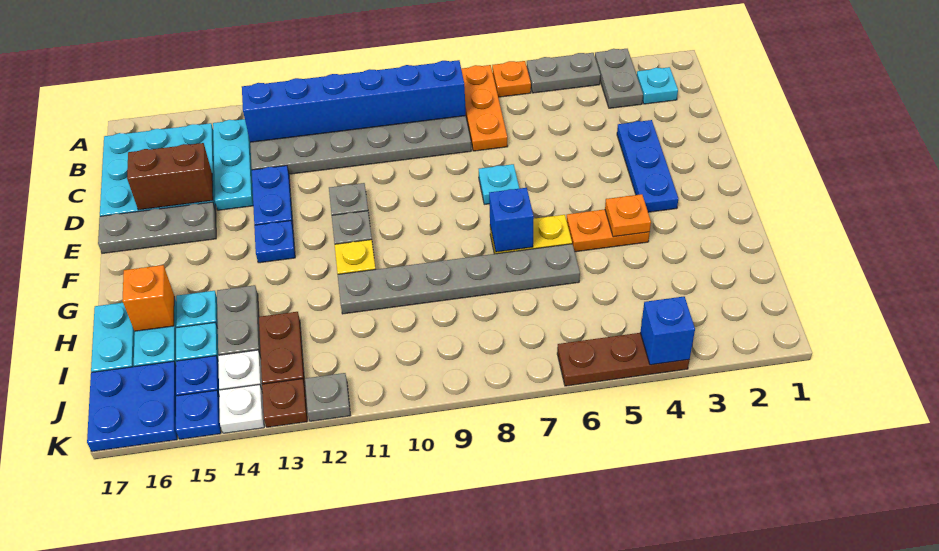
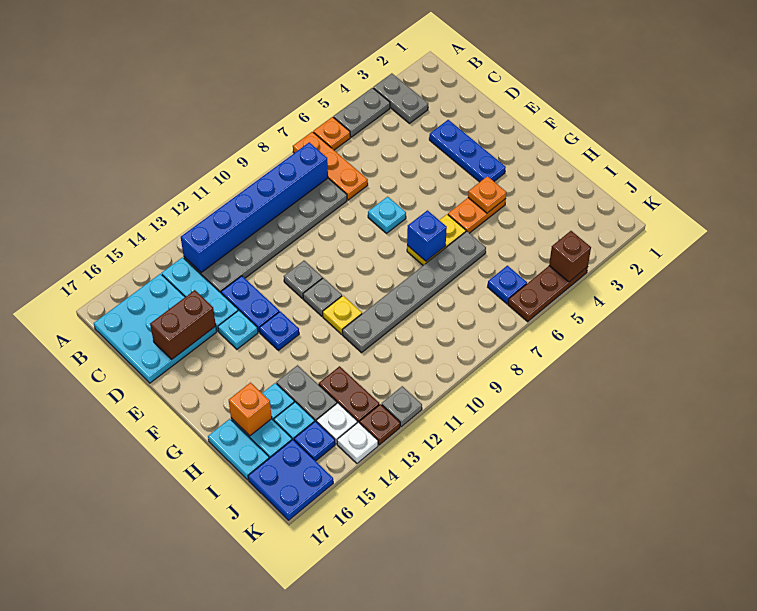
cyan 1x1 plate [637,67,678,104] -> cyan 1x1 plate moved to [218,310,258,349]
grey 1x3 plate [98,202,216,253] -> none
blue 1x1 brick [640,297,695,365] -> brown 1x1 brick [549,231,591,282]
blue 1x1 plate [176,390,221,439] -> blue 1x1 plate moved to [488,266,527,304]

